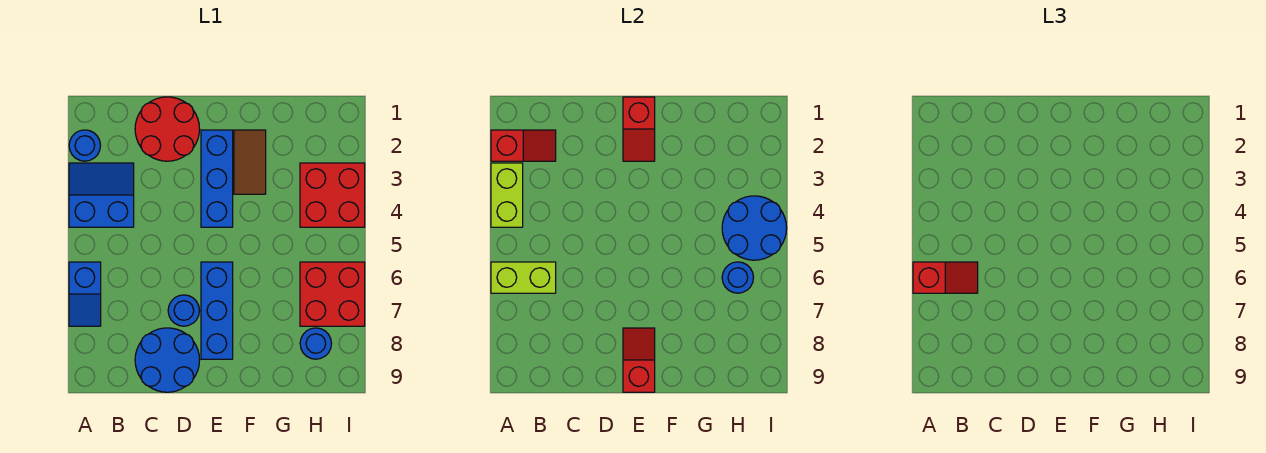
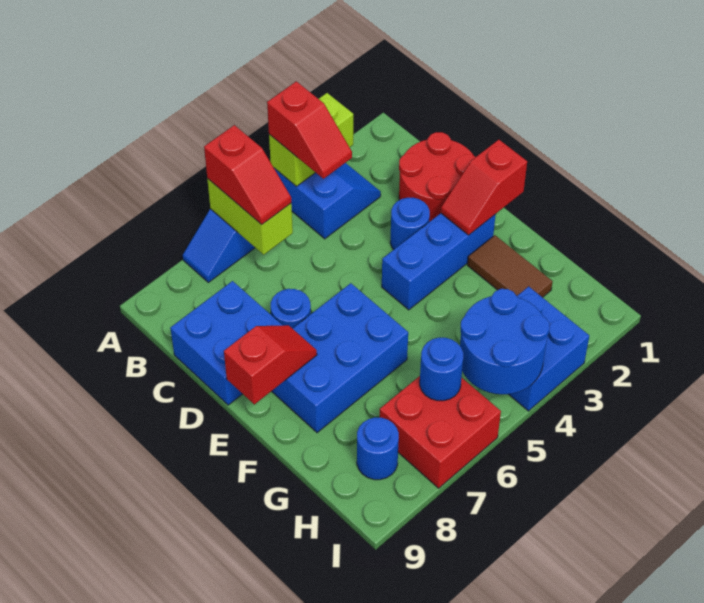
blue 1x1 round brick [69,130,101,161] -> blue 1x1 round brick moved to [390,198,430,250]
red 1x2 slope [491,130,556,161] -> red 1x2 slope moved to [267,81,352,179]
blue 2x2 round brick [135,328,200,392] -> blue 2x2 brick [170,281,283,405]
blue 1x3 brick [201,262,233,359] -> blue 2x3 brick [272,283,408,433]
brown 1x2 tile [234,130,266,194] -> brown 1x2 tile turned to [467,235,553,298]
red 2x2 brick [300,163,365,227] -> blue 2x2 brick [509,286,589,411]

